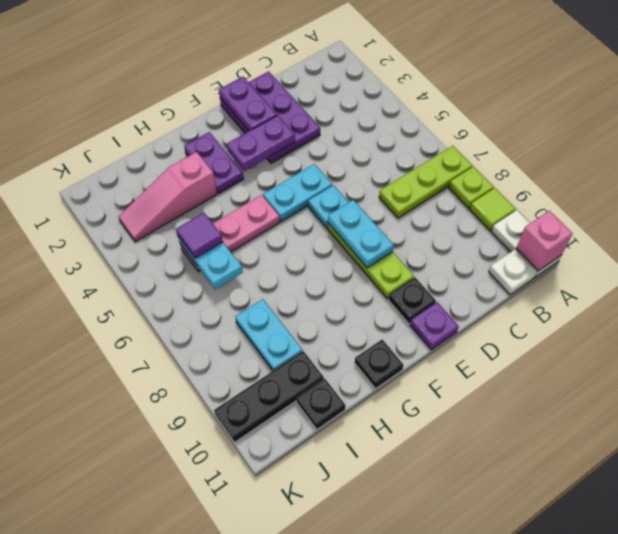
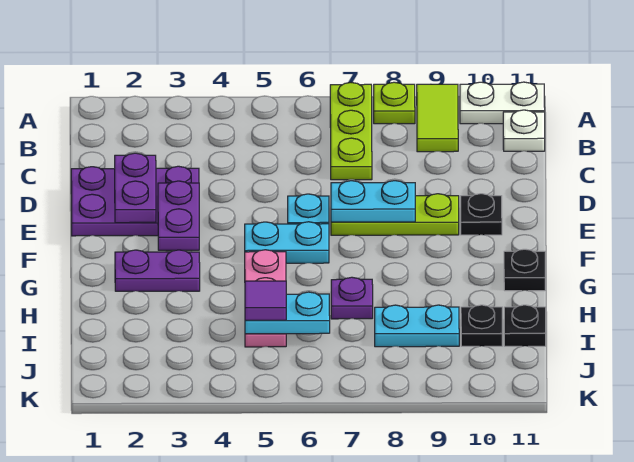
lime 1x1 tile [470,188,516,231] -> lime 1x2 tile [417,84,458,152]
pink 1x1 brick [517,211,573,271] -> none
purple 1x2 plate [219,77,277,131] -> purple 1x2 plate turned to [115,153,156,223]
cyan 1x2 plate [263,164,332,222] -> cyan 1x2 plate turned to [245,222,329,263]
purple 1x1 plate [410,302,459,350] -> purple 1x1 plate moved to [331,277,373,319]
pink 1x3 slope [118,152,217,242] -> none
black 1x3 plate [214,351,324,442] -> black 1x1 plate [461,305,502,346]

